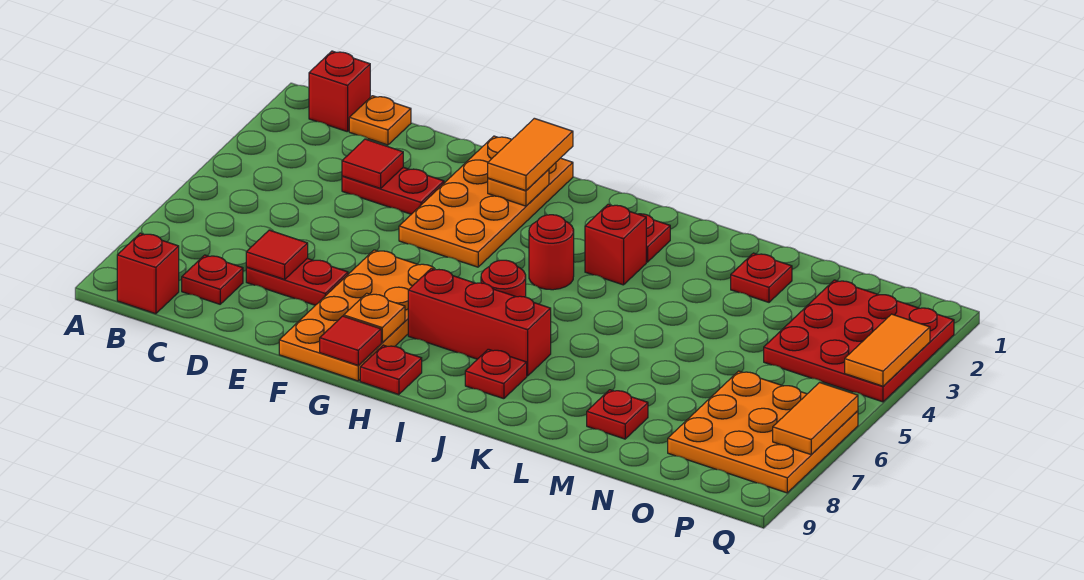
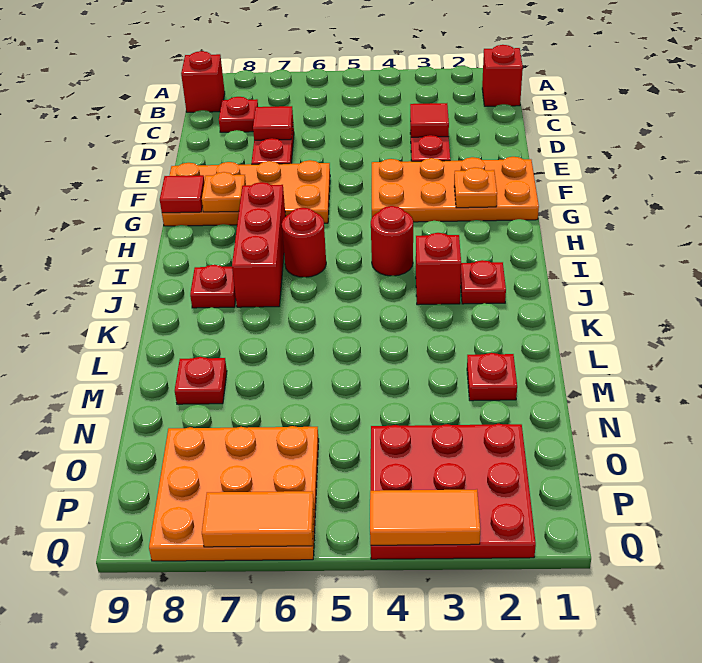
orange 1x1 plate [349,96,411,145] -> none
orange 1x2 tile [488,118,573,191] -> none
red 1x1 plate [360,345,422,395] -> none

